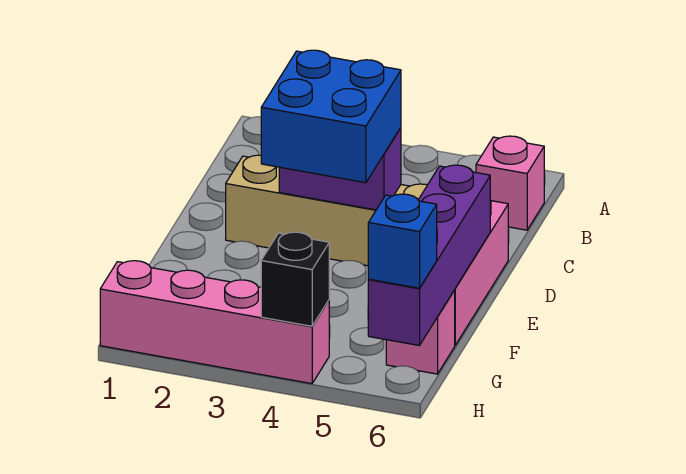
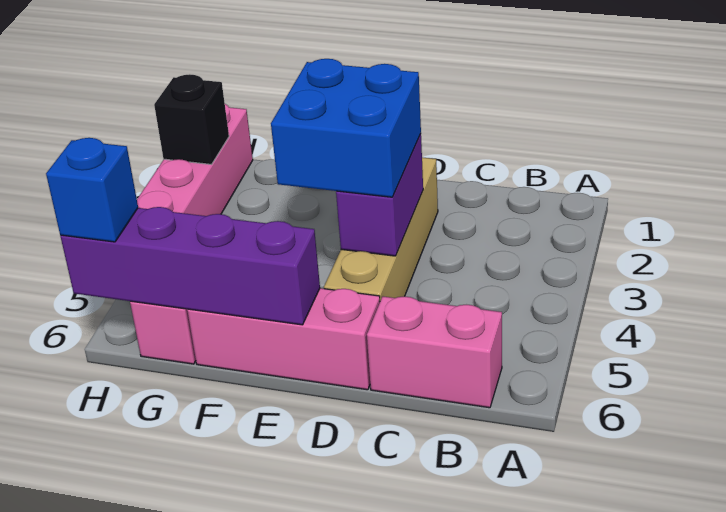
pink 1x1 brick [476,136,544,230] -> pink 1x2 brick [367,296,502,408]
black 1x1 brick [261,232,329,326] -> black 1x1 brick moved to [154,74,229,164]

